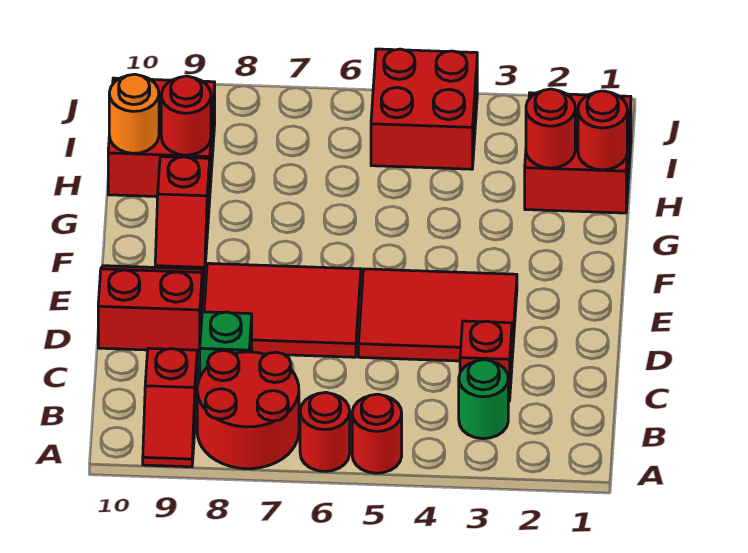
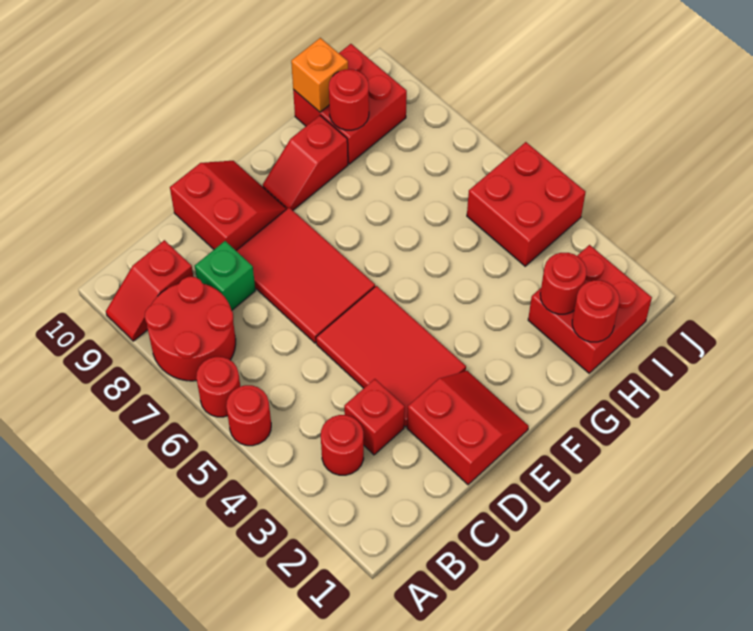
green 1x1 round brick [459,360,508,439] -> red 1x1 round brick [321,415,364,475]
none -> red 2x2 slope [407,371,529,485]
orange 1x1 round brick [109,74,159,153] -> orange 1x1 brick [291,38,348,112]

